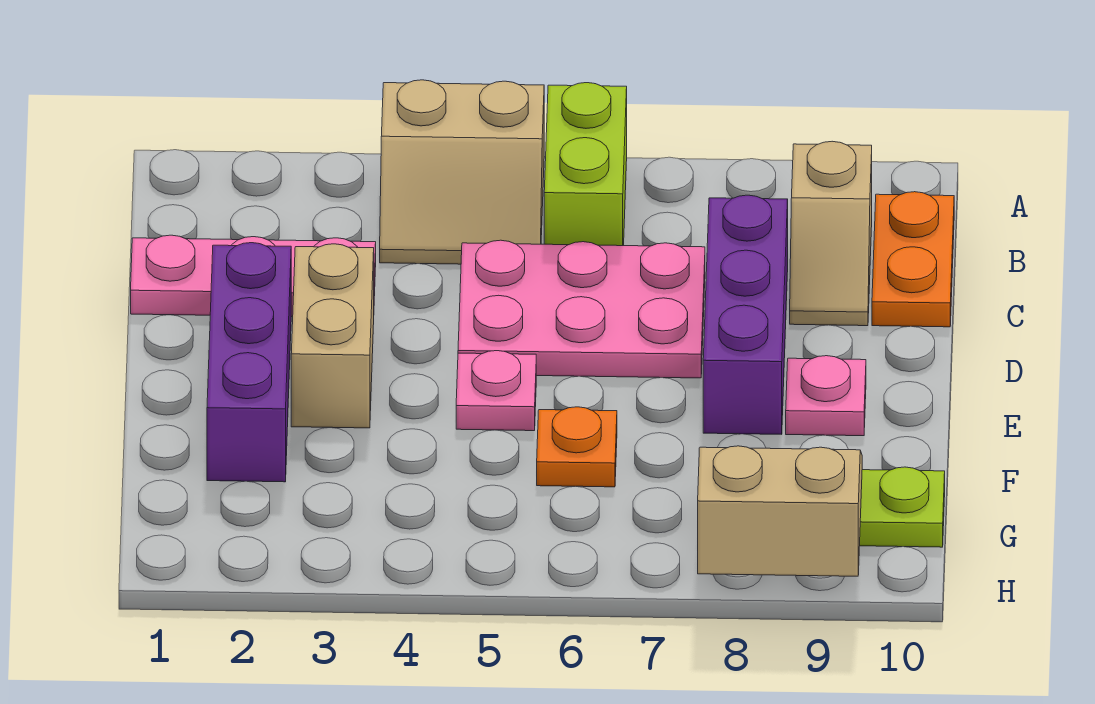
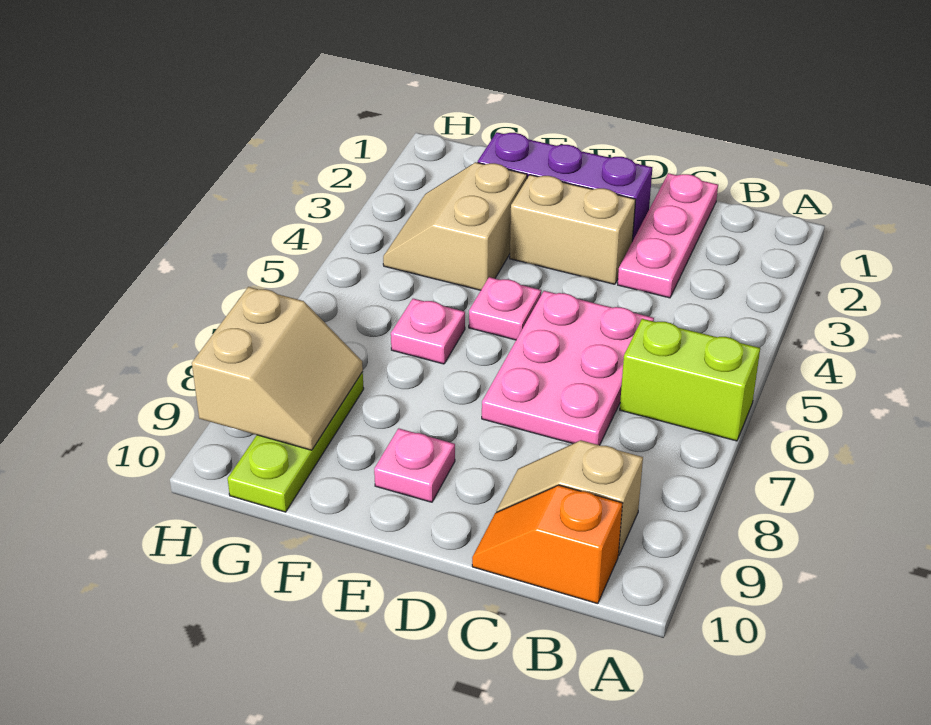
tan 2x2 slope [380,80,544,264] -> tan 2x2 slope moved to [383,162,527,290]
orange 1x2 plate [872,192,954,327] -> orange 1x2 slope [472,485,622,604]
purple 1x3 brick [703,195,788,434] -> none
orange 1x1 plate [537,407,617,487] -> pink 1x1 plate [391,299,465,364]

